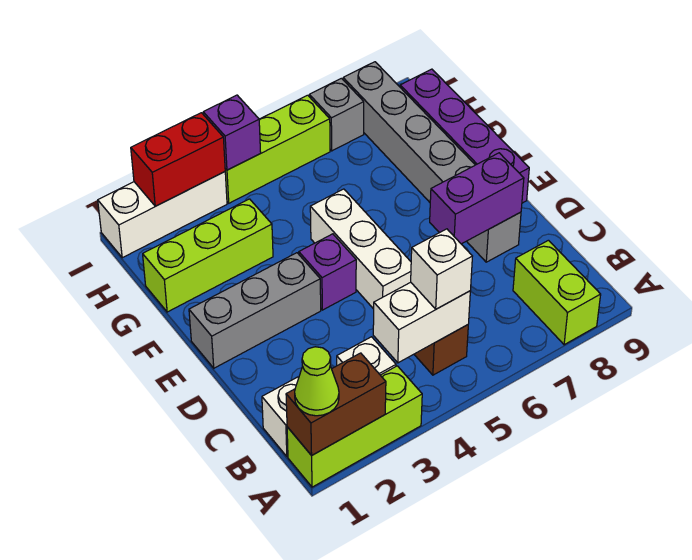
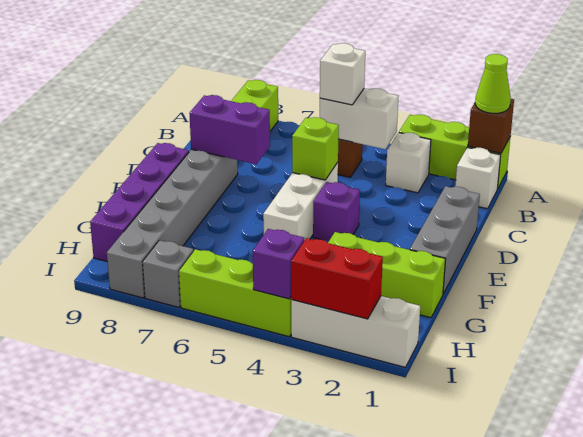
brown 1x2 brick [286,353,386,455] -> brown 1x1 brick [468,99,514,153]
none -> lime 1x1 brick [292,117,339,180]
grey 1x3 brick [189,253,321,368] -> grey 1x3 brick turned to [410,186,480,294]

